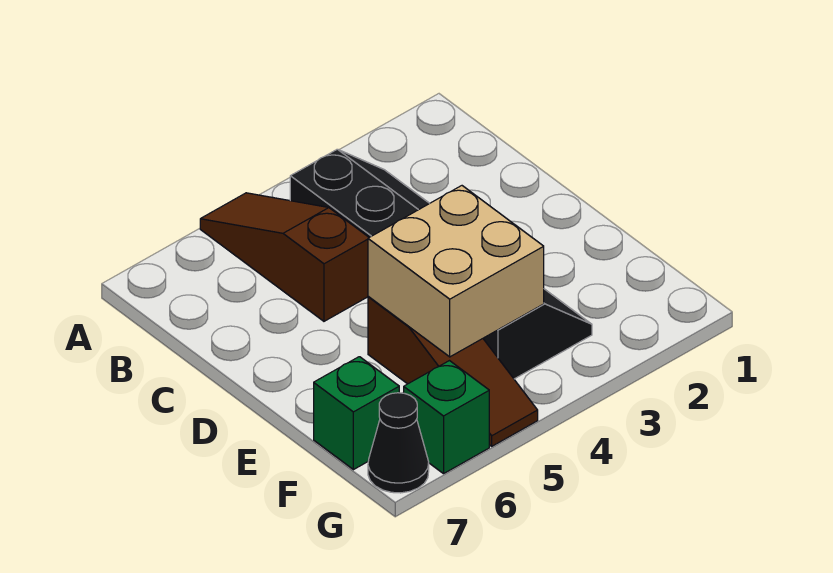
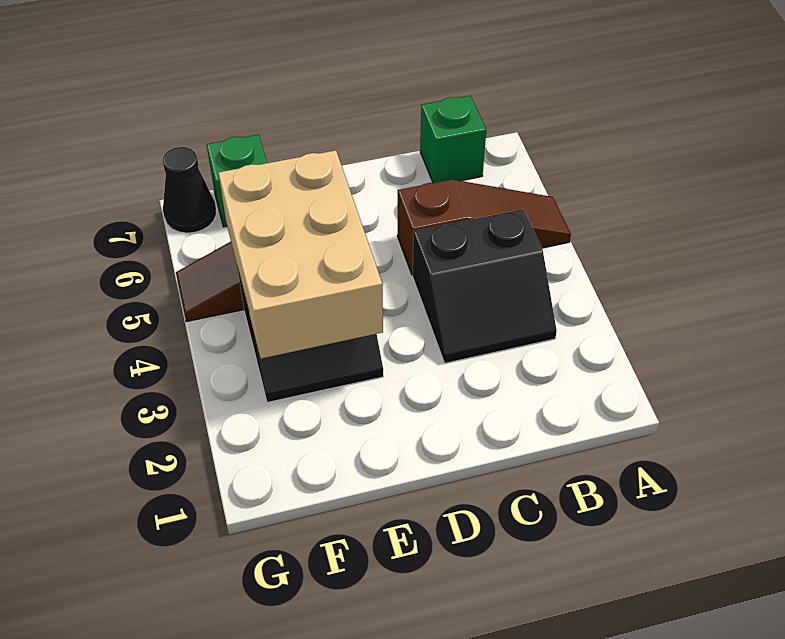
tan 2x2 brick [368,186,544,357] -> tan 2x3 brick [219,150,383,358]
green 1x1 brick [404,361,489,474] -> green 1x1 brick moved to [420,96,486,183]

